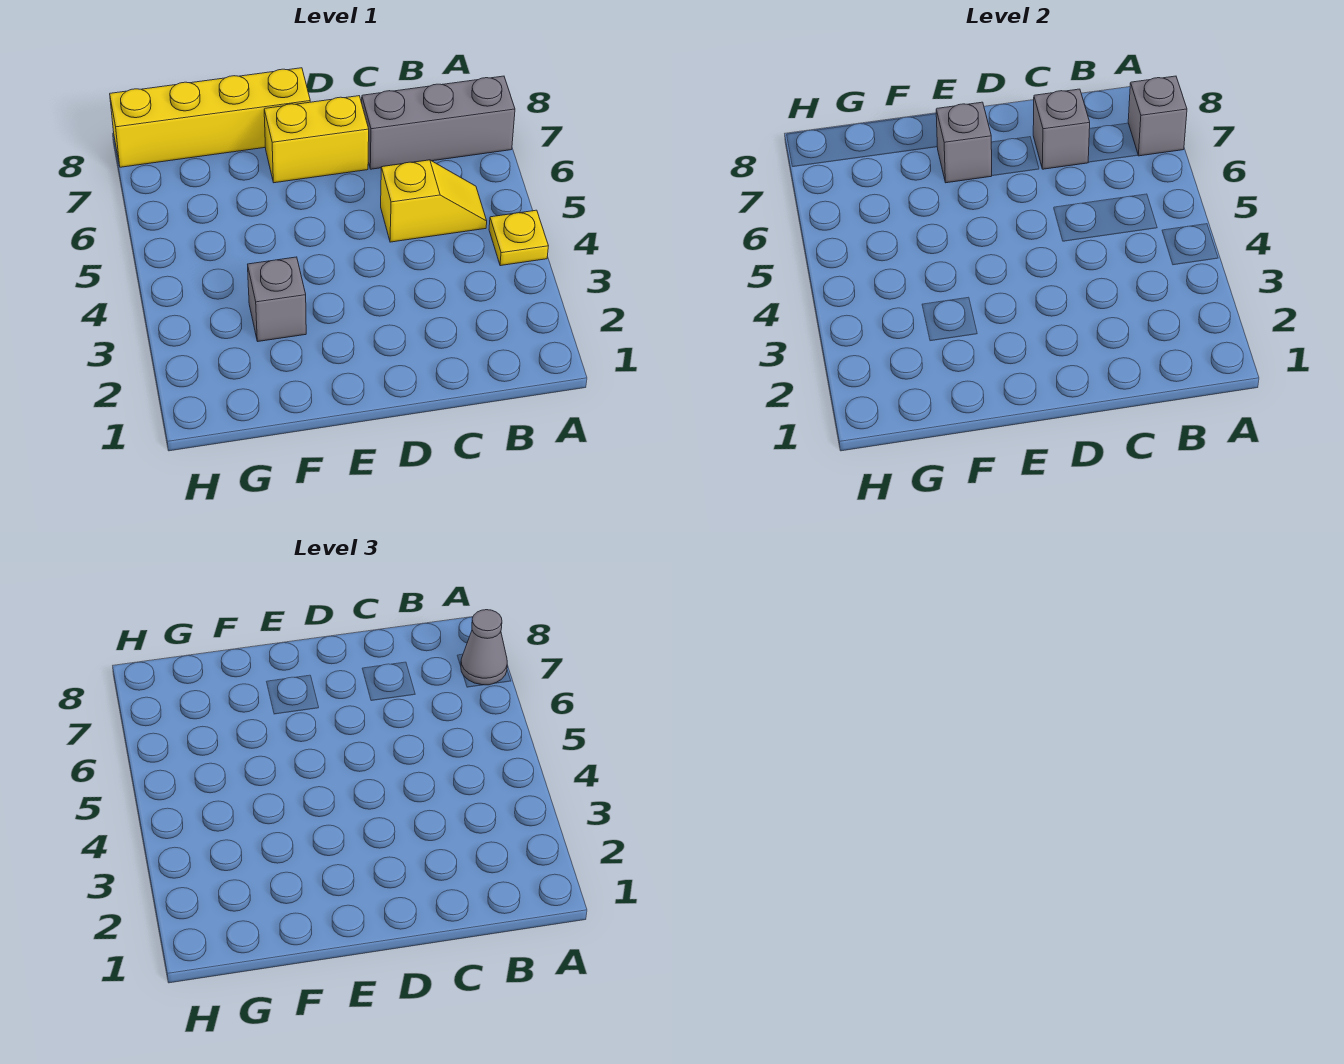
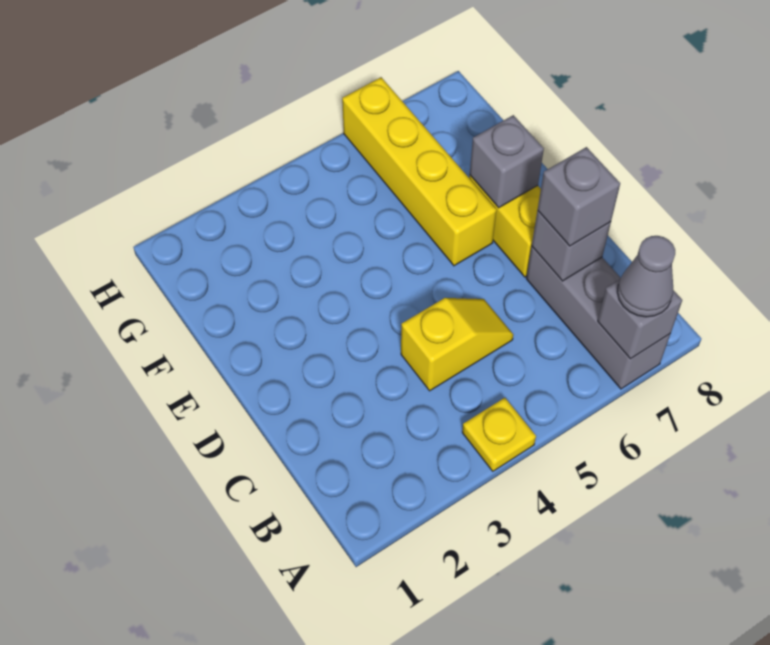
yellow 1x2 slope [381,160,487,242] -> yellow 1x2 slope turned to [401,298,513,391]
yellow 1x4 brick [110,68,310,167] -> yellow 1x4 brick moved to [342,77,497,266]
grey 1x1 brick [248,257,306,341] -> grey 1x1 brick moved to [538,147,620,246]

